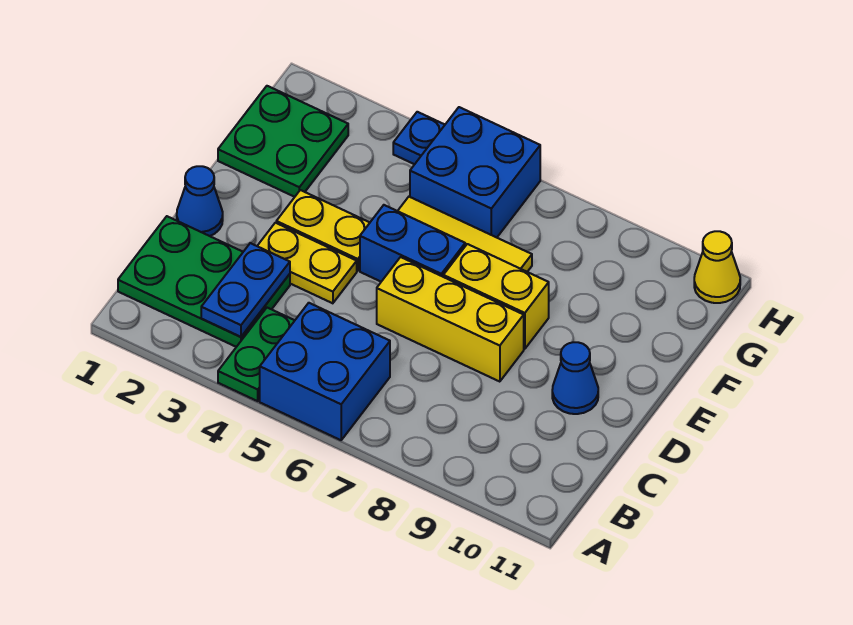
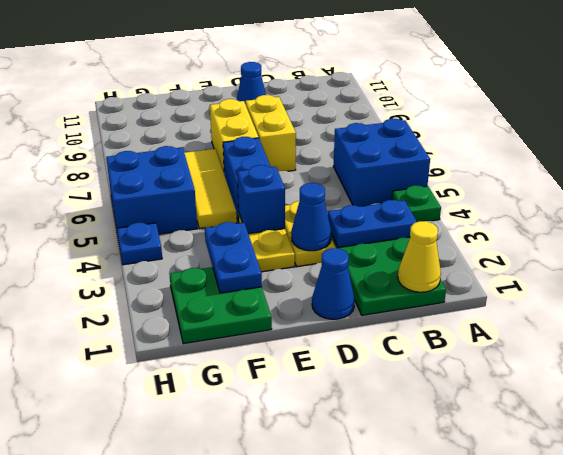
green 1x2 plate [218,308,295,401] -> green 1x1 plate [392,185,441,222]
none -> blue 1x1 cone [291,183,331,251]
yellow 1x3 brick [377,257,524,382] -> yellow 1x2 brick [246,95,296,171]
none -> blue 1x1 brick [237,165,285,234]
none -> blue 1x2 plate [205,222,262,293]
yellow 1x1 cone [694,231,740,303] -> yellow 1x1 cone moved to [398,221,441,292]

